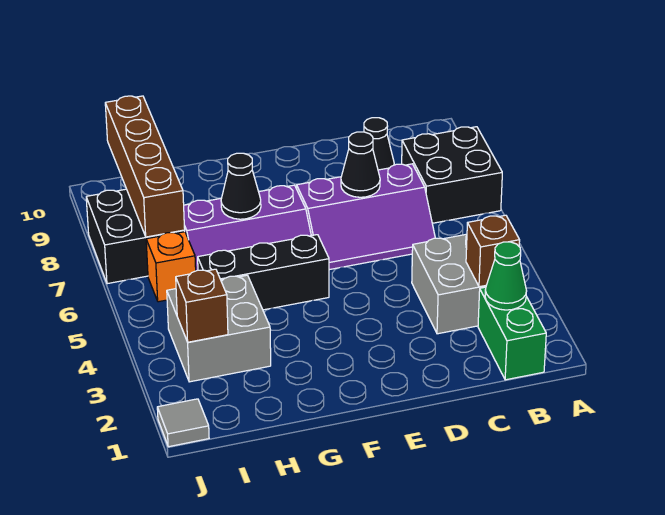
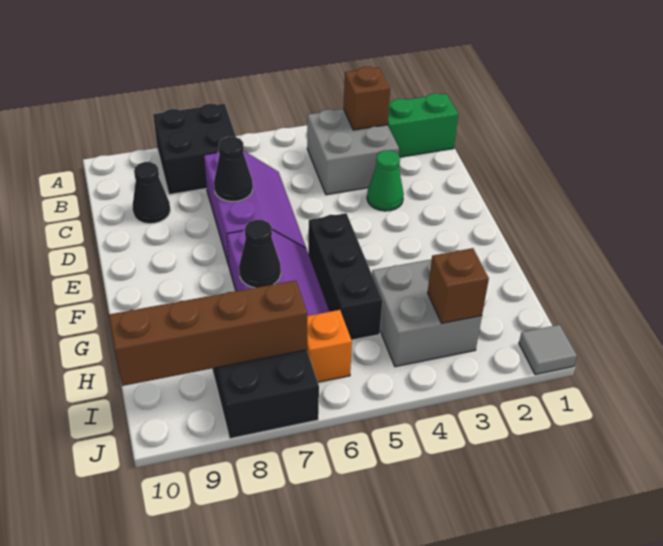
green 1x1 cone [485,242,527,310] -> green 1x1 cone moved to [367,150,404,211]

